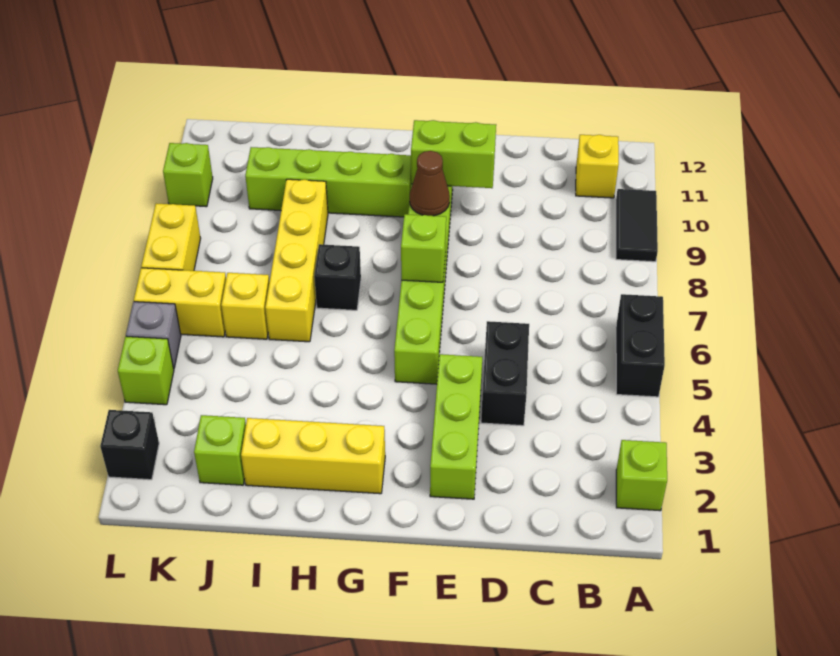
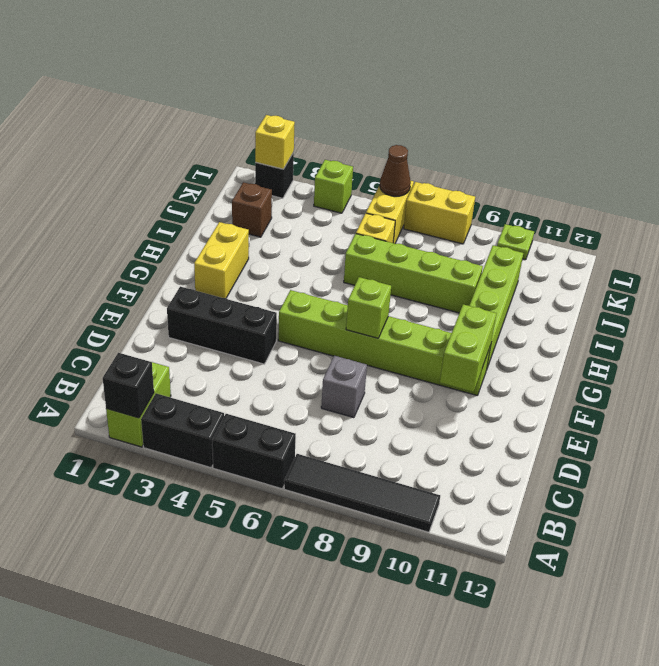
lime 1x1 brick [616,440,667,511] -> lime 1x2 brick [106,362,171,447]
black 1x2 tile [616,189,658,262] -> black 1x4 tile [284,454,440,532]
yellow 1x1 brick [576,135,619,198] -> yellow 1x1 brick moved to [255,115,295,169]
black 1x2 brick [481,321,529,426] -> black 1x2 brick moved to [141,393,224,468]
lime 1x3 brick [430,354,482,499] -> black 1x3 brick [167,287,277,364]
brown 1x1 cone [409,151,450,216] -> brown 1x1 cone moved to [380,145,411,196]
yellow 1x3 brick [241,418,385,494] -> yellow 1x2 brick [194,222,249,298]
black 1x1 brick [314,244,361,310] -> black 1x1 brick moved to [103,353,154,418]
yellow 1x4 brick [265,179,328,342] -> lime 1x4 brick [344,234,483,313]
lime 1x1 brick [194,415,246,485] -> brown 1x1 brick [232,182,272,237]
grey 1x1 brick [126,302,181,369] -> grey 1x1 brick moved to [321,356,367,418]
lime 1x1 brick [163,143,213,207] -> lime 1x1 plate [497,224,534,260]

